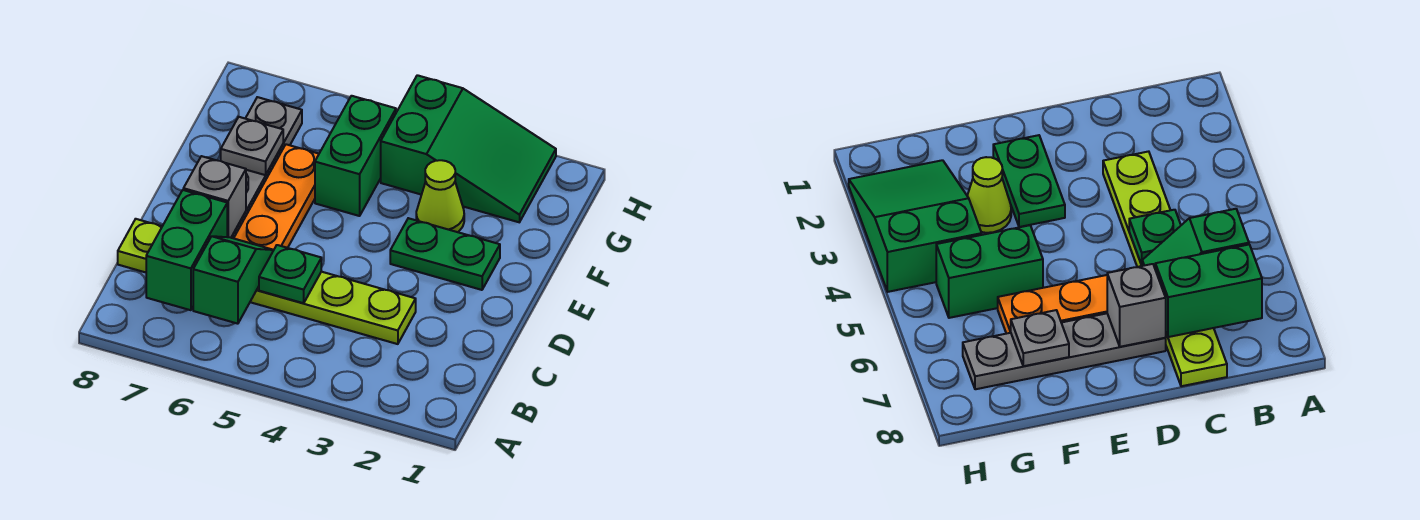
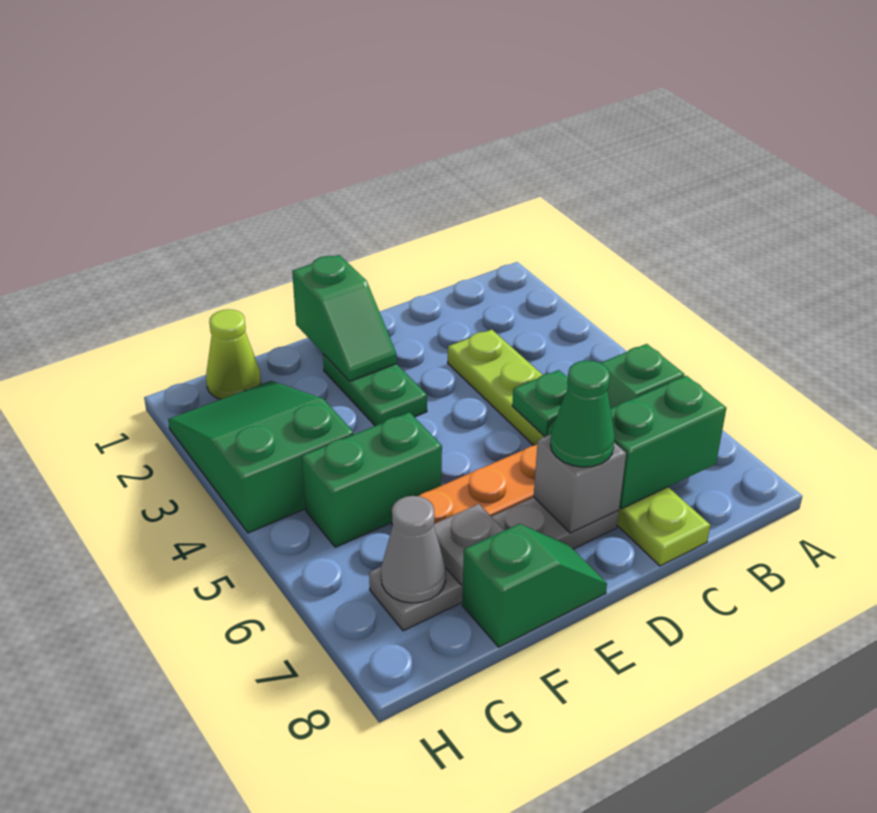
none -> green 1x1 cone [550,360,615,467]
none -> green 1x2 slope [292,255,397,381]
none -> green 1x2 slope [462,524,607,647]
lime 1x1 cone [416,160,464,232] -> lime 1x1 cone moved to [206,310,261,399]
none -> grey 1x1 cone [381,496,446,603]

